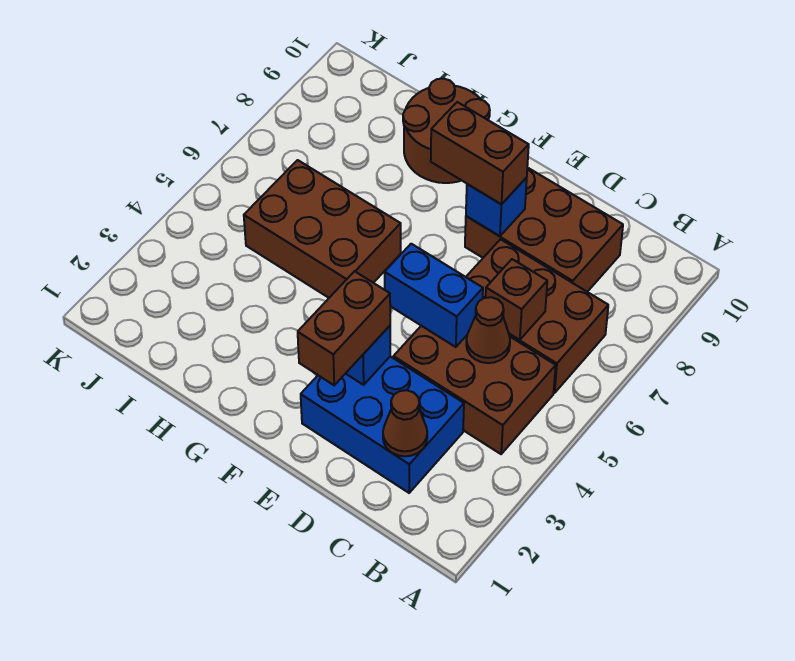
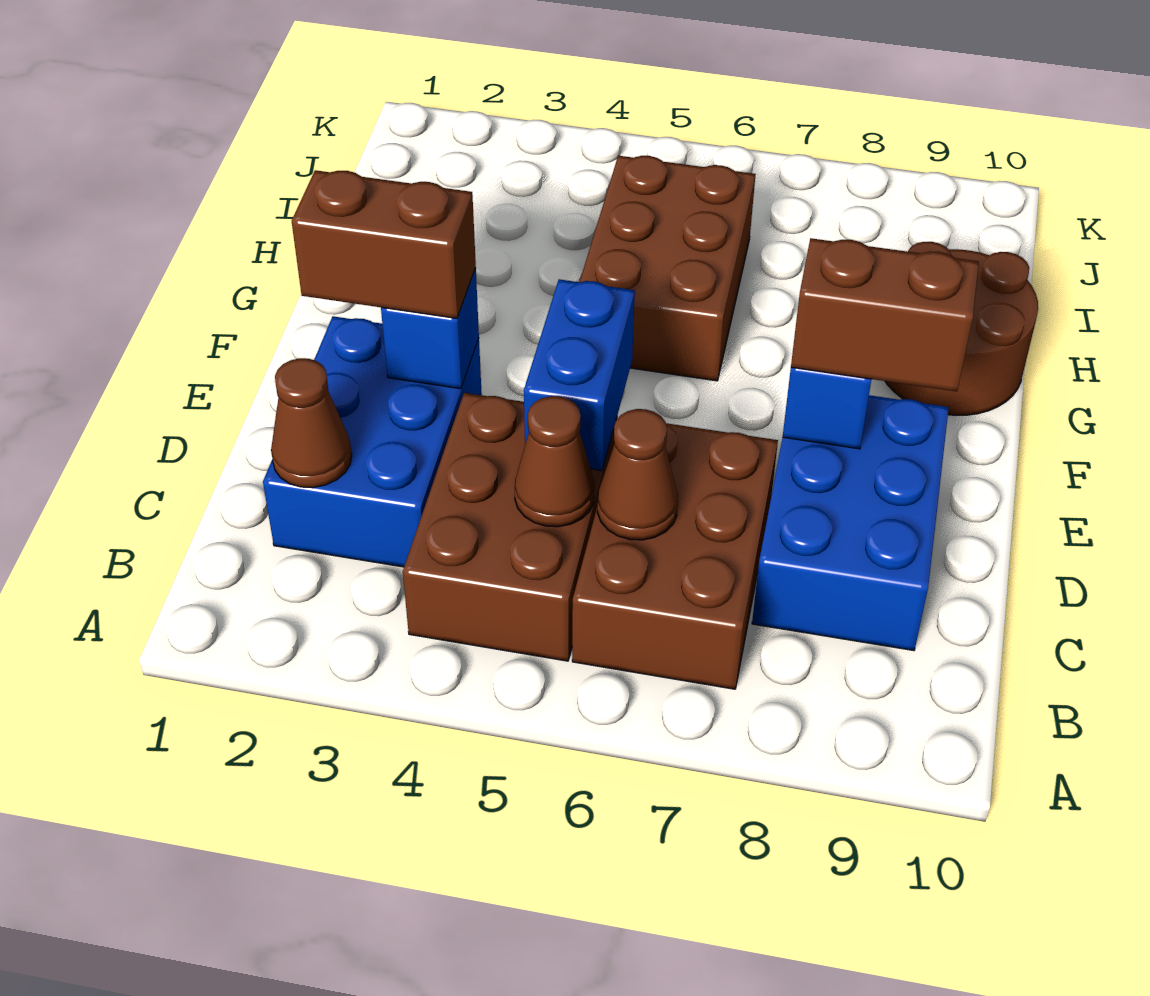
brown 1x1 brick [486,259,547,340] -> brown 1x1 cone [597,409,678,540]
brown 2x3 brick [465,167,623,292] -> blue 2x3 brick [752,395,949,651]
brown 1x2 brick [431,102,529,204] -> brown 1x2 brick turned to [791,238,979,391]

